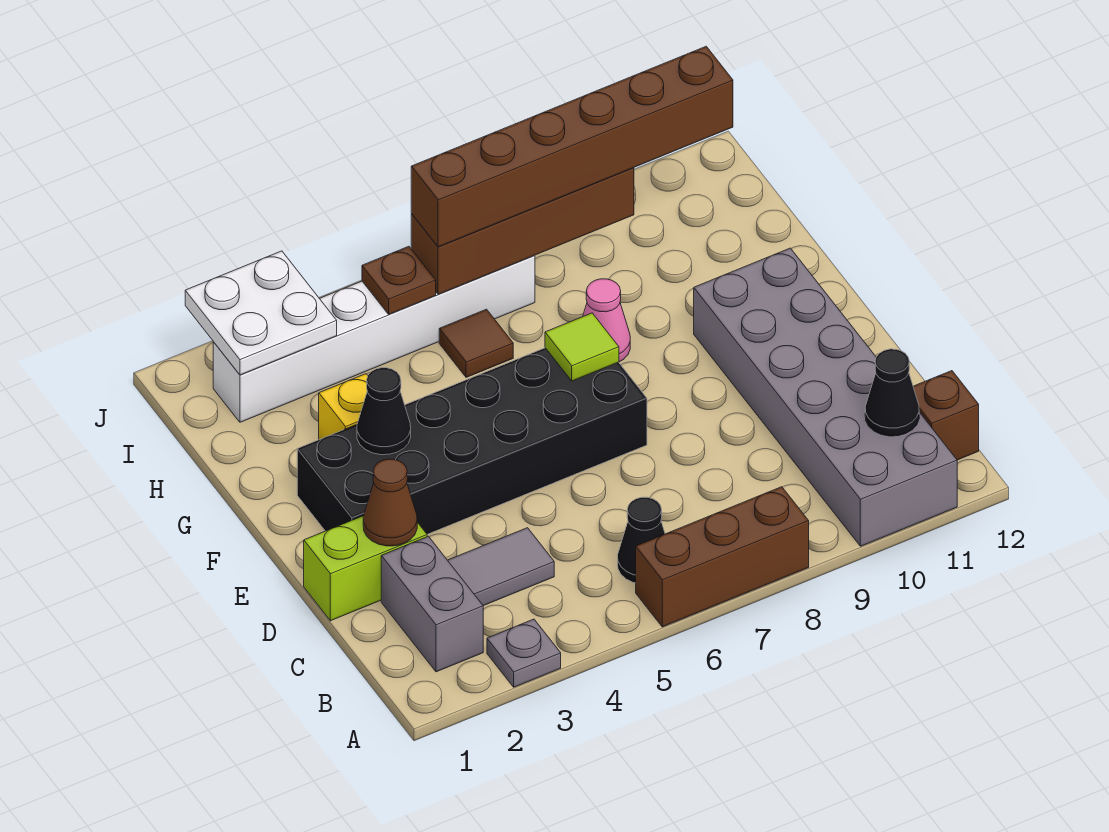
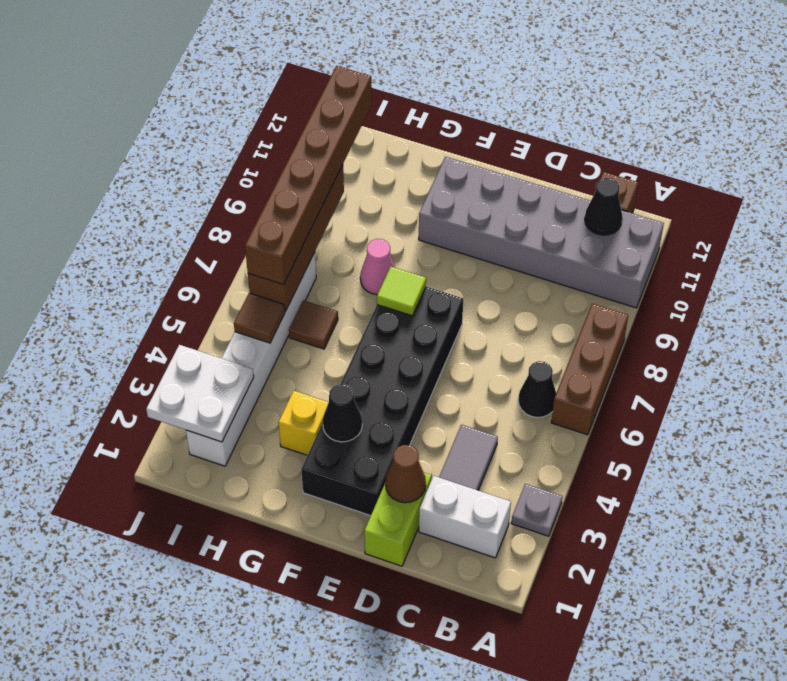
grey 1x2 brick [381,536,483,672] -> white 1x2 brick [419,476,511,558]
brown 1x1 plate [362,246,436,314] -> brown 1x1 tile [234,293,285,343]

